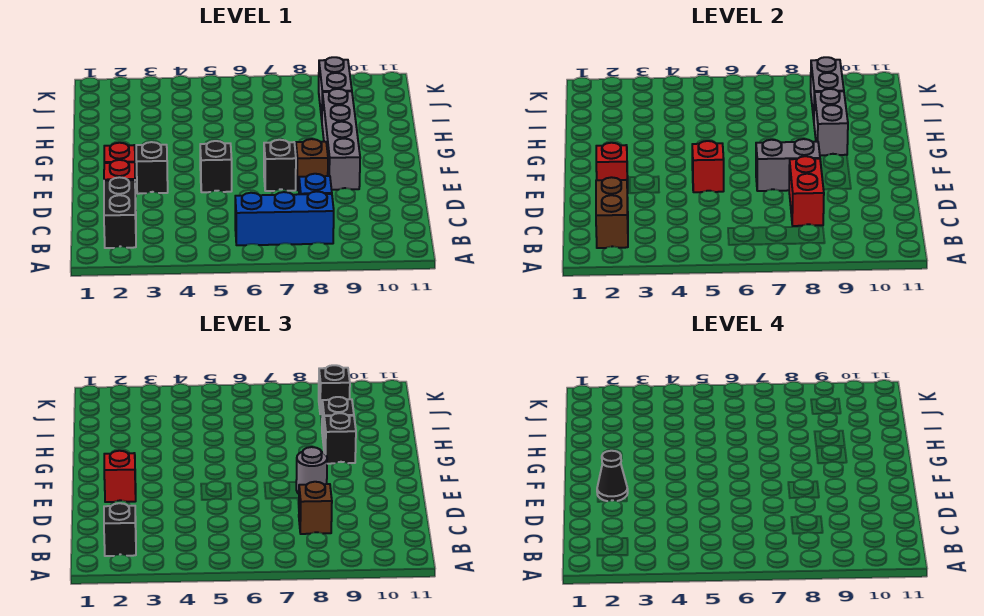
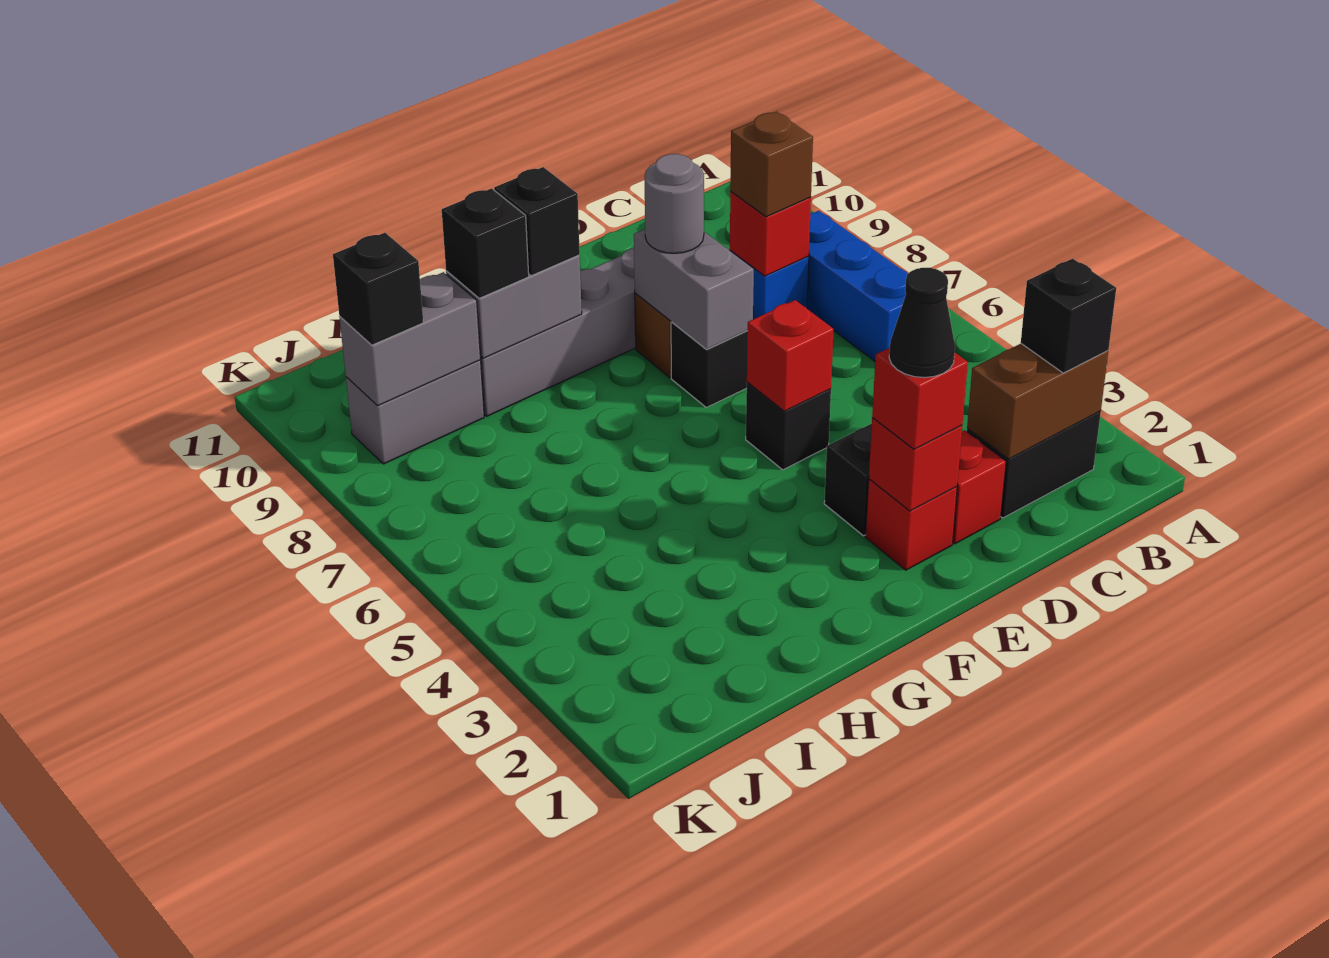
red 1x2 brick [789,156,824,226] -> red 1x1 brick [730,192,811,276]

